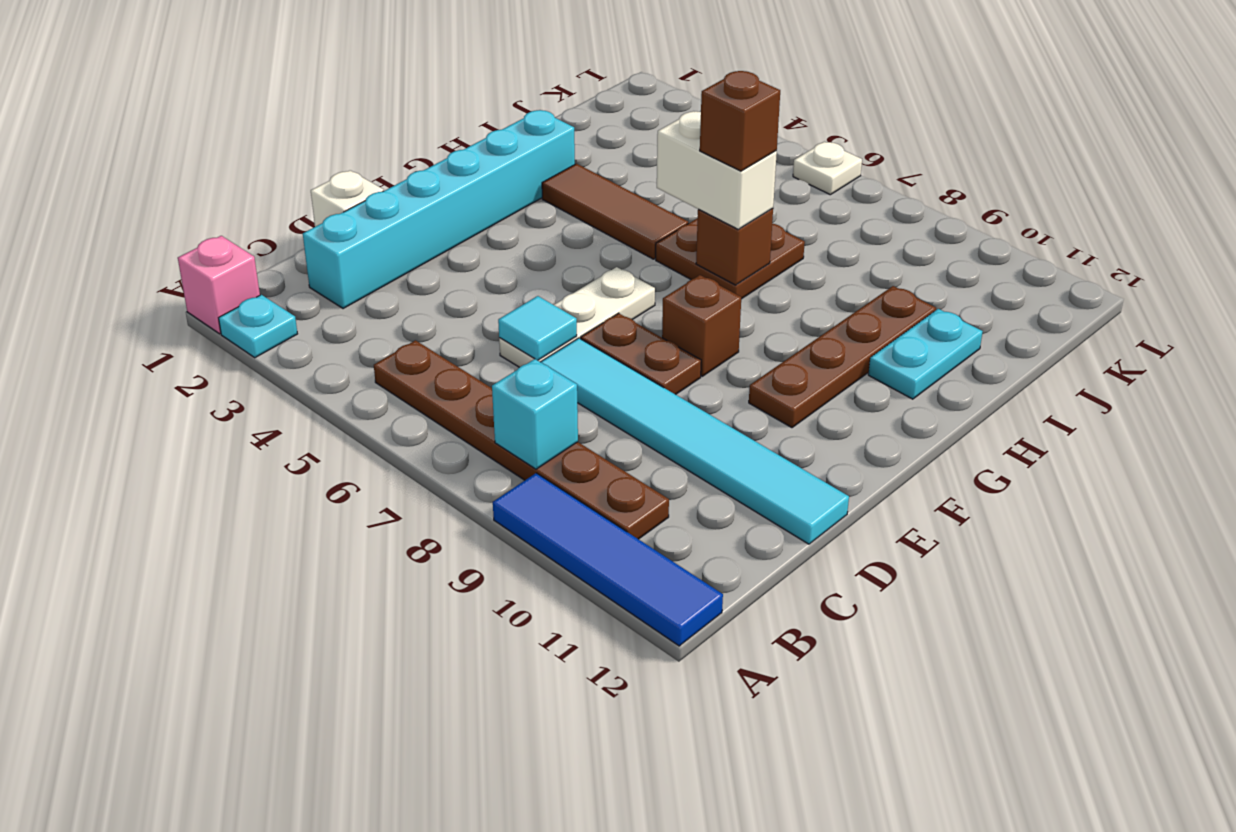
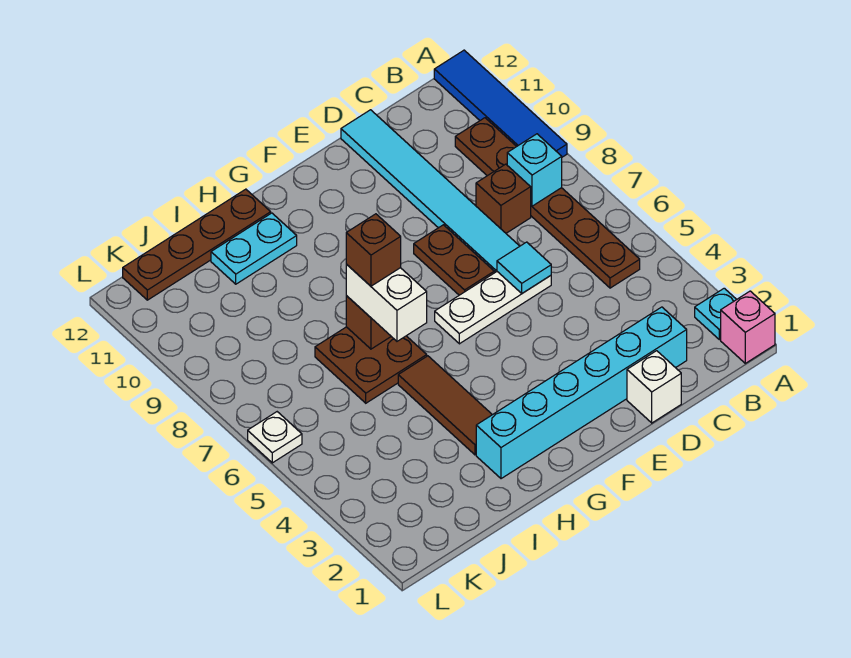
brown 1x1 brick [662,275,741,376] -> brown 1x1 brick moved to [476,164,531,233]
brown 1x4 plate [749,286,936,428] -> brown 1x4 plate moved to [123,189,271,300]

